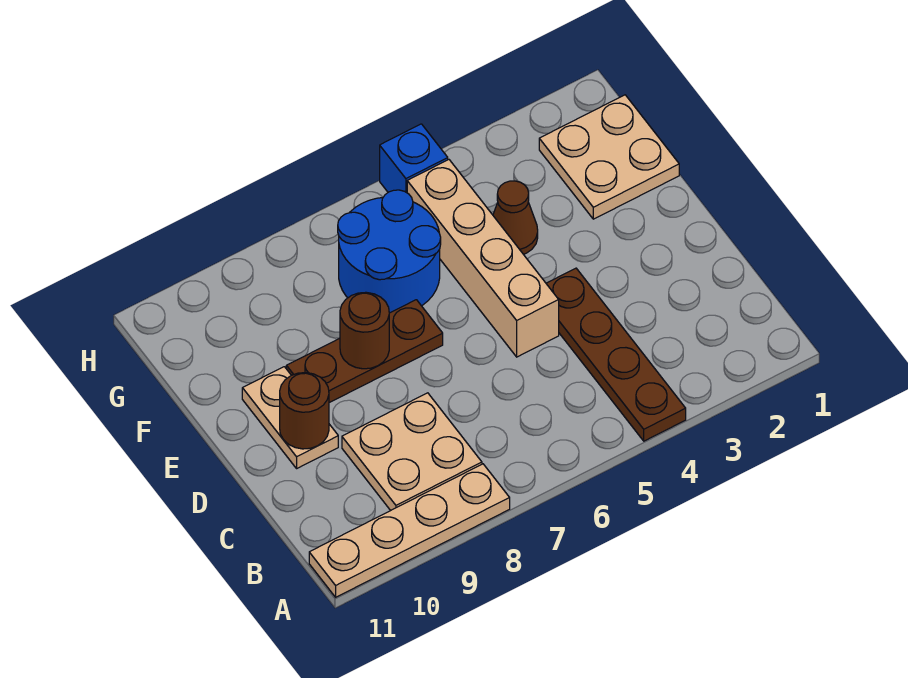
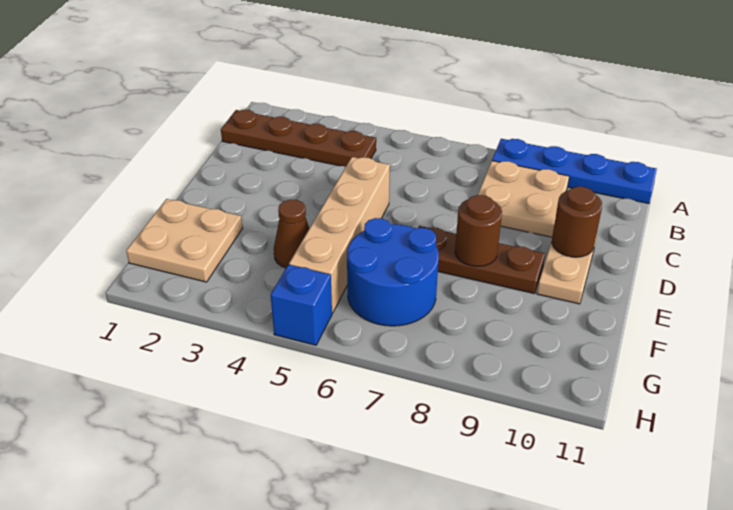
brown 1x4 plate [546,268,686,441] -> brown 1x4 plate turned to [221,110,376,167]
tan 1x4 plate [309,464,510,597] -> blue 1x4 plate [492,139,657,204]

